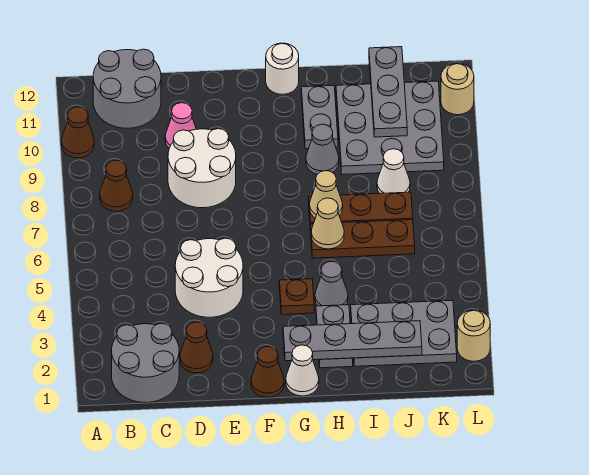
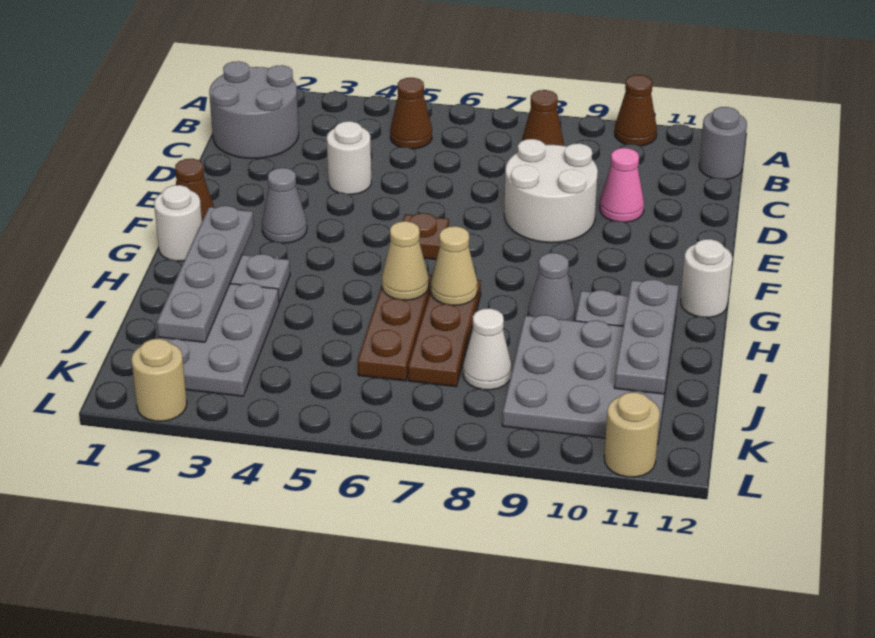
grey 2x2 round brick [93,49,161,128] -> grey 1x1 round brick [699,107,747,179]
brown 1x1 cone [180,322,213,373] -> brown 1x1 cone moved to [390,78,432,149]
white 2x2 round brick [175,238,243,317] -> white 1x1 round brick [327,121,371,194]
white 1x1 cone [286,345,319,396] -> white 1x1 round brick [154,185,202,261]
brown 1x1 plate [279,279,314,314] -> brown 1x1 plate moved to [403,213,449,259]
grey 1x1 cone [315,261,348,306] -> grey 1x1 cone moved to [262,168,307,243]
grey 1x3 plate [369,47,407,137] -> grey 1x3 plate turned to [614,279,679,394]

